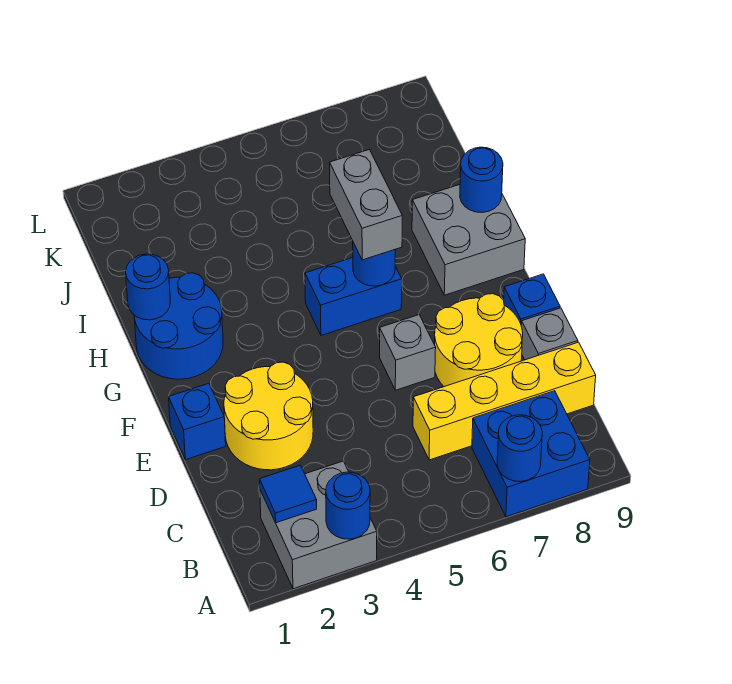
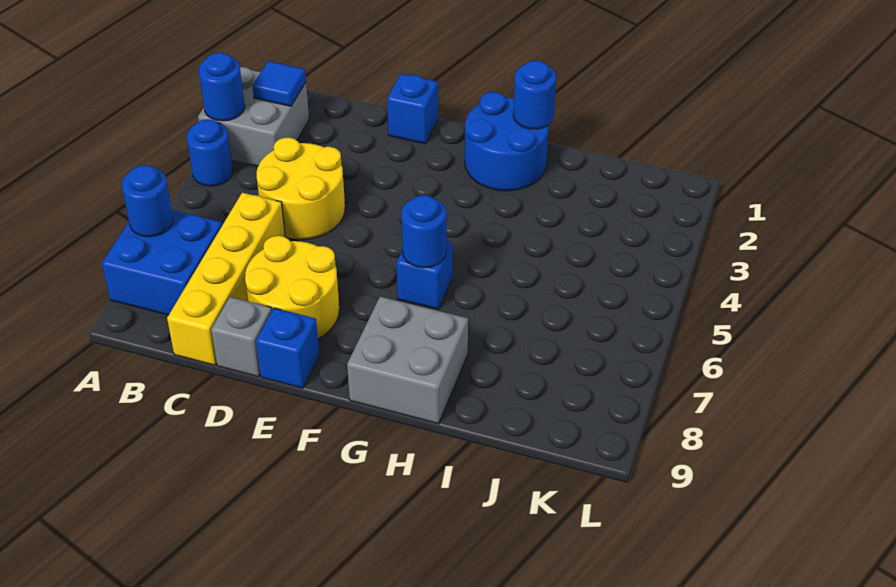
yellow 2x2 round brick [224,362,313,470] -> yellow 2x2 round brick moved to [257,138,345,240]
grey 1x1 brick [380,315,436,390] -> none
blue 1x2 brick [305,258,402,335] -> blue 1x1 brick [396,241,452,309]
grey 1x2 brick [330,150,402,260] -> none
blue 1x1 round brick [460,147,503,213] -> blue 1x1 round brick moved to [187,119,233,186]

